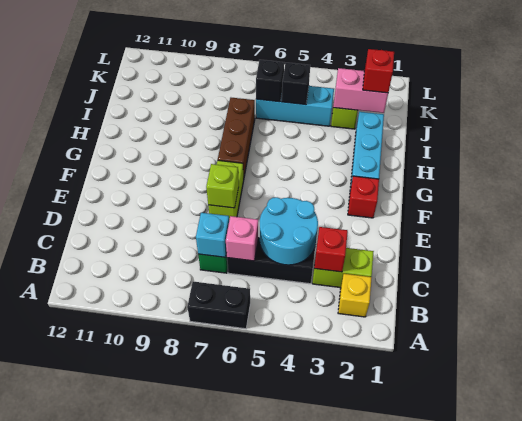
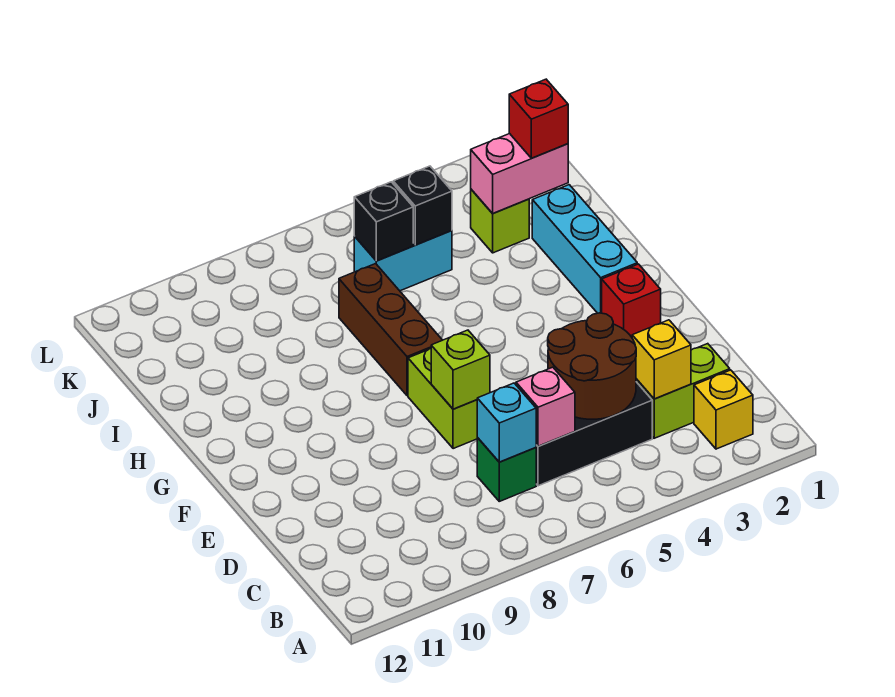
black 1x2 brick [187,281,250,329] -> none
red 1x1 brick [314,227,348,272] -> yellow 1x1 brick [632,320,691,399]
cyan 2x2 round brick [260,197,318,265] -> brown 2x2 round brick [548,313,636,419]
cyan 1x3 brick [256,86,334,126] -> cyan 1x2 brick [354,230,452,291]

